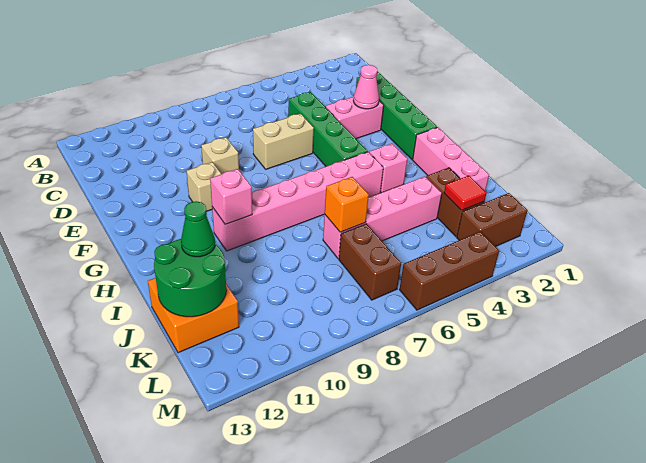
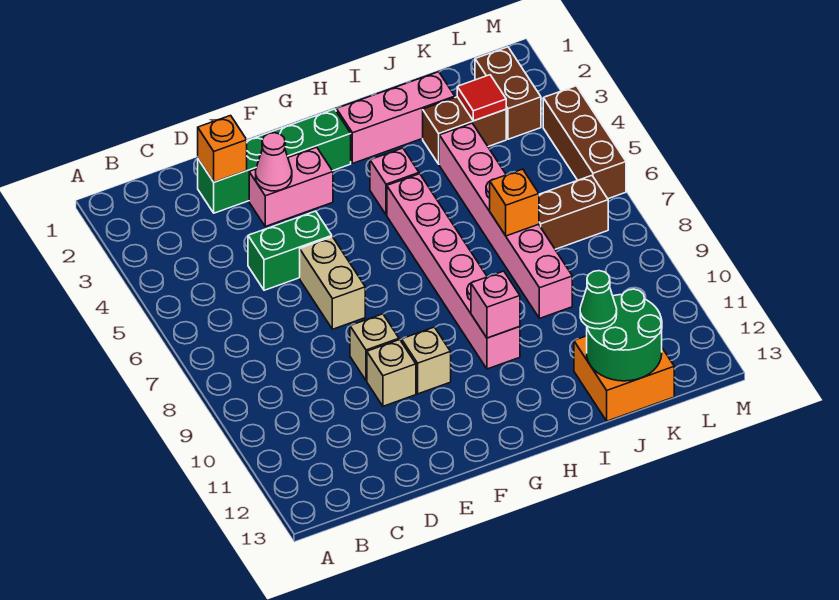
none -> orange 1x1 brick [198,116,247,182]
green 1x4 brick [288,92,368,166] -> green 1x2 brick [248,211,332,290]
pink 1x2 brick [325,97,384,139] -> pink 1x2 brick turned to [249,147,333,226]
none -> tan 1x1 brick [367,340,416,406]
pink 1x4 brick [323,177,442,259] -> pink 1x6 brick [439,123,572,318]

